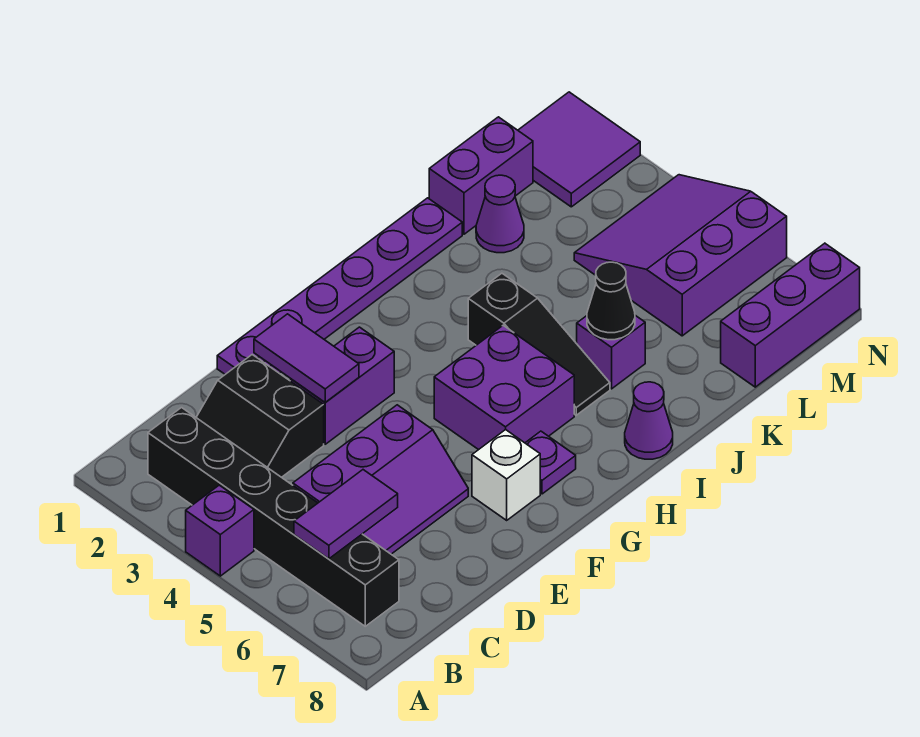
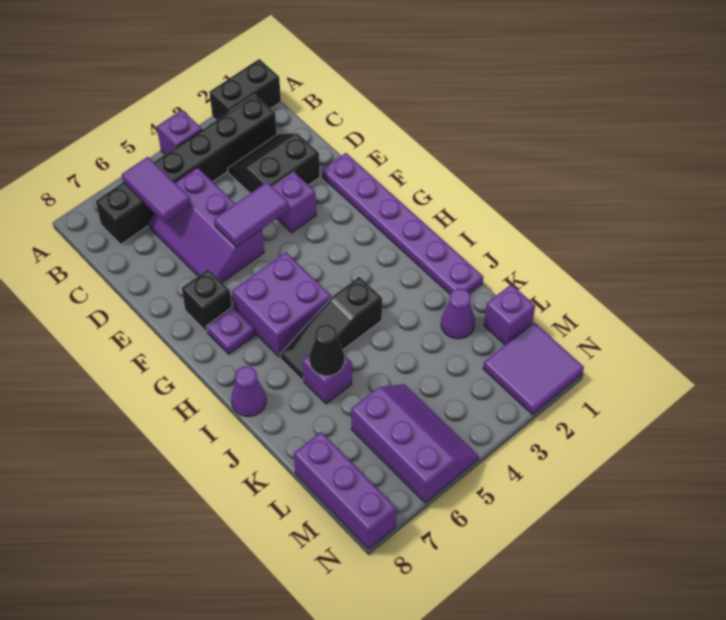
none -> black 1x2 brick [209,59,281,120]
purple 1x2 tile [254,314,359,402] -> purple 1x2 tile moved to [214,182,289,247]
purple 1x2 brick [290,327,394,444] -> purple 1x1 brick [273,172,316,233]
white 1x1 brick [472,430,540,520] -> black 1x1 brick [182,269,232,332]
purple 1x2 brick [429,117,533,234] -> purple 1x1 brick [484,284,535,345]
purple 3x3 slope [574,175,787,336] -> purple 2x3 slope [351,384,479,503]

